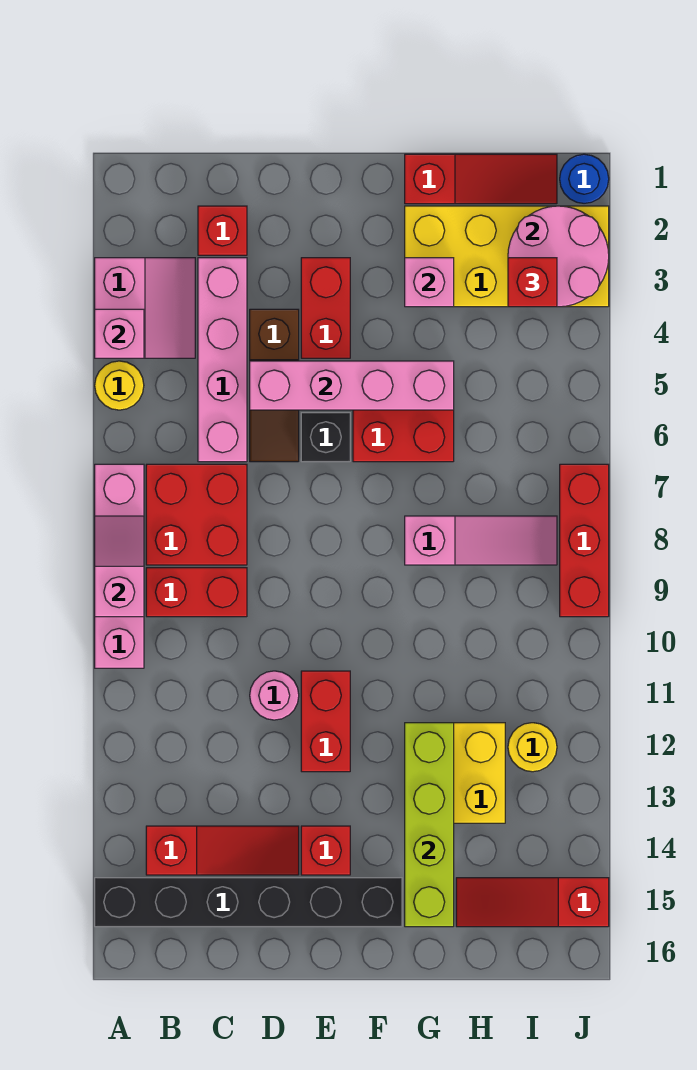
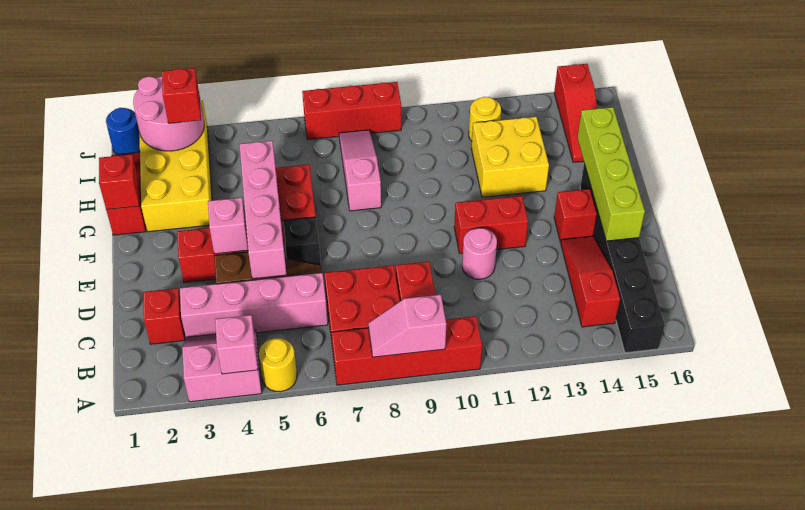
pink 1x4 brick [95,464,144,668] -> red 1x4 brick [332,316,482,385]
none -> red 1x1 brick [99,154,139,210]
pink 1x1 brick [405,258,454,307] -> pink 1x1 brick moved to [208,198,248,254]
lime 1x4 brick [405,723,454,927] -> lime 1x4 brick turned to [577,107,645,241]

